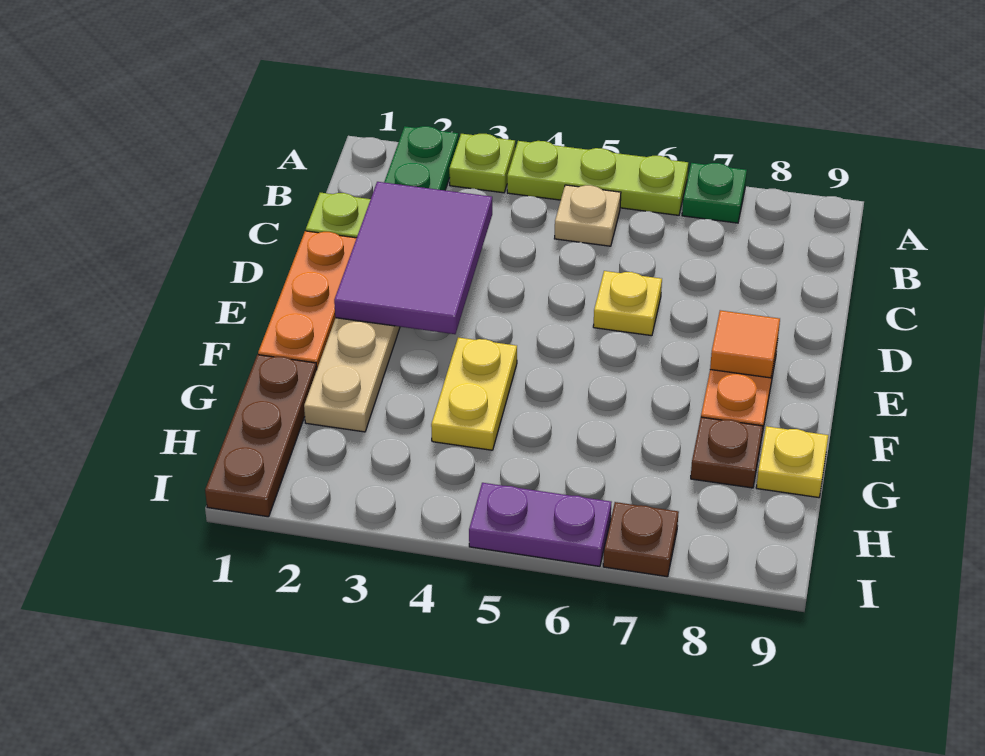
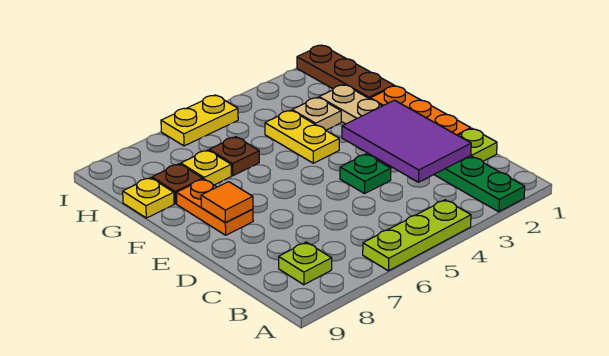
lime 1x1 plate [449,134,515,193] -> lime 1x1 plate moved to [279,242,332,285]
green 1x1 plate [682,163,747,223] -> green 1x1 plate moved to [340,154,391,194]
tan 1x1 plate [555,185,621,246] -> tan 1x1 plate moved to [292,97,341,130]
yellow 1x1 plate [593,271,662,336] -> yellow 1x1 plate moved to [181,150,231,185]
purple 1x2 plate [469,483,611,566] -> yellow 1x2 plate [161,95,238,146]
brown 1x1 plate [603,502,679,577] -> brown 1x1 plate moved to [209,137,259,176]

